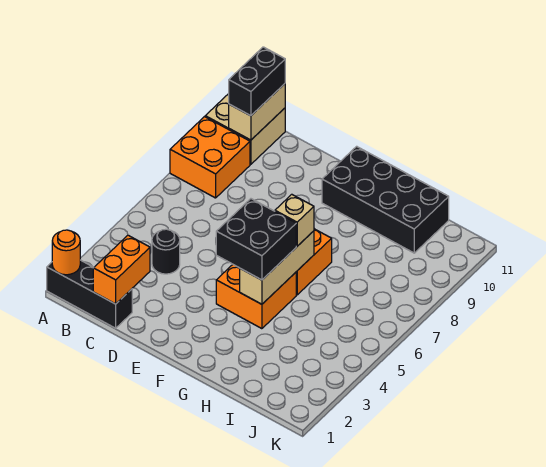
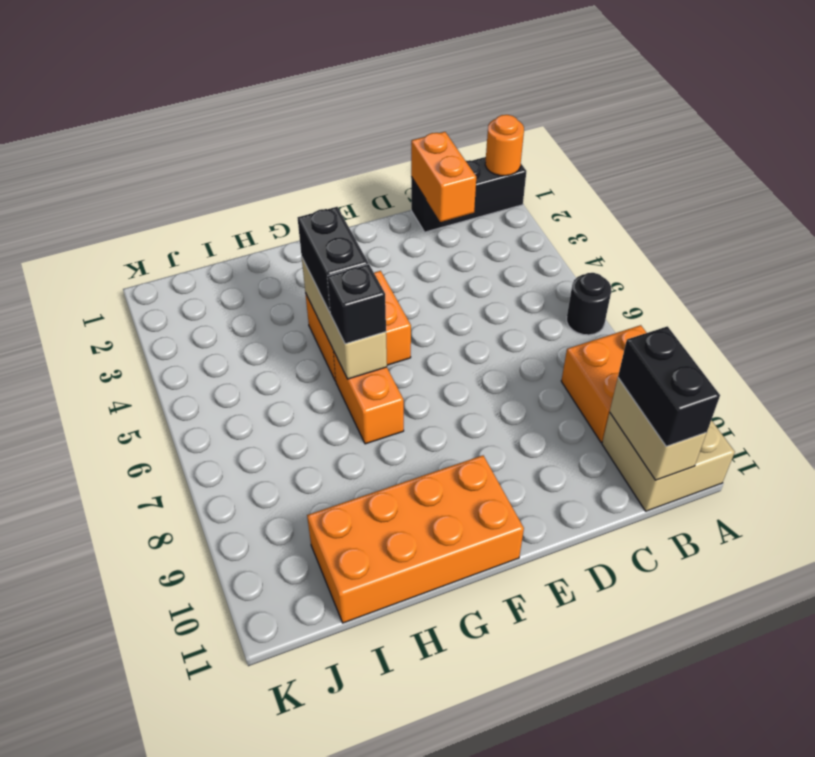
black 1x1 round brick [152,229,180,274] -> black 1x1 round brick moved to [567,273,611,335]
black 2x2 brick [216,199,296,280] -> black 1x2 brick [298,207,368,312]
black 2x4 brick [322,146,449,253] -> orange 2x4 brick [307,455,524,623]
tan 1x1 brick [275,194,314,246] -> black 1x1 brick [327,264,386,344]

